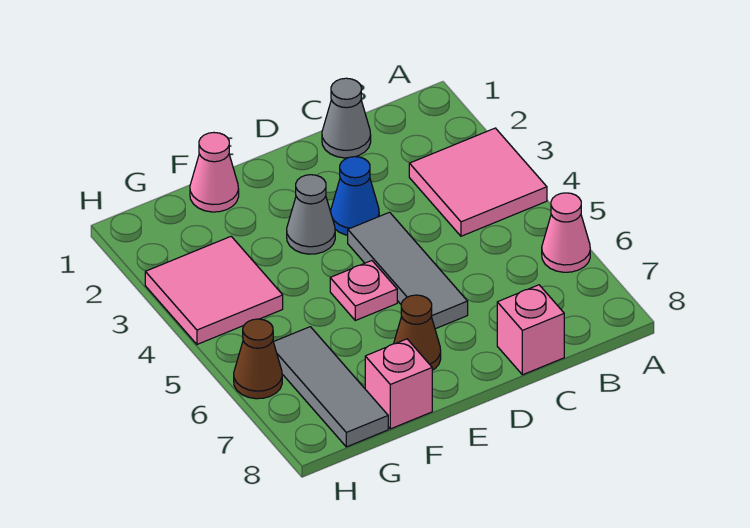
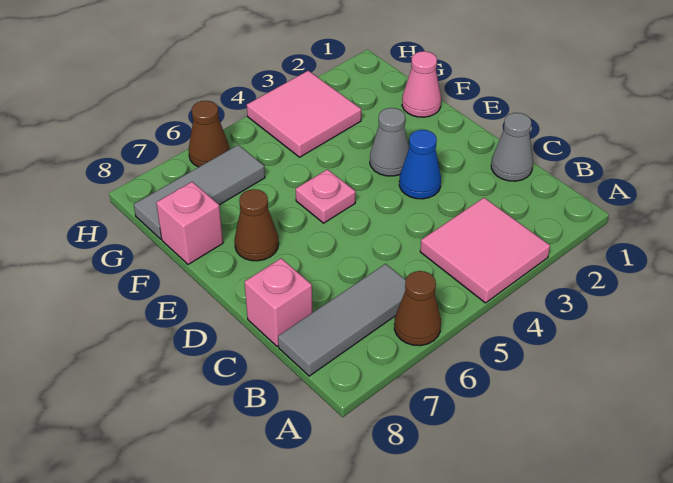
pink 1x1 cone [542,193,590,272] -> brown 1x1 cone [394,271,441,346]
grey 1x3 tile [348,212,468,329] -> grey 1x3 tile moved to [278,264,406,376]

